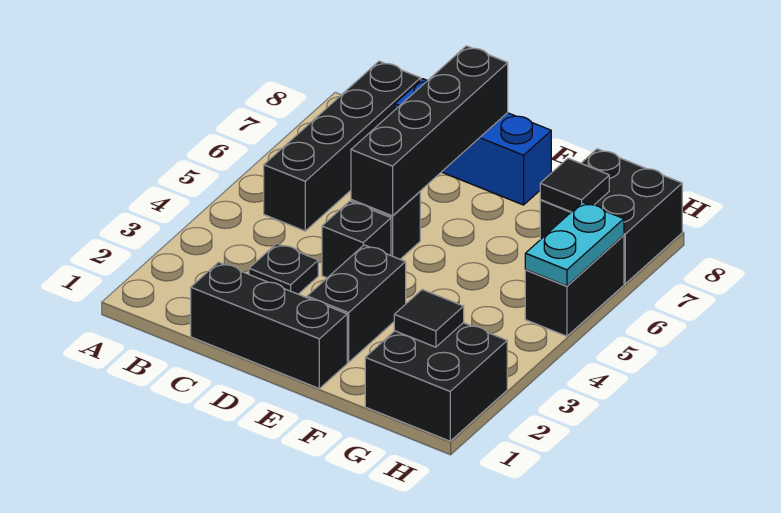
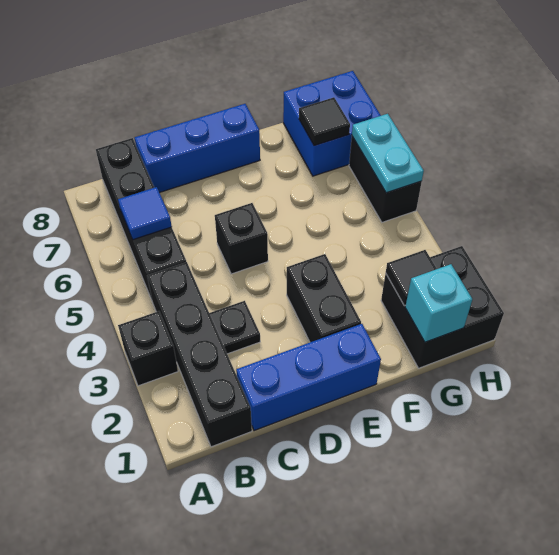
none -> blue 1x1 tile [118,187,172,240]
black 1x3 brick [191,262,347,388] -> blue 1x3 brick [236,324,381,431]
black 1x1 brick [322,201,391,278] -> black 1x1 brick moved to [118,311,178,386]
black 1x4 brick [351,46,508,216] -> black 1x4 brick moved to [147,262,252,447]
none -> cyan 1x1 brick [405,264,472,342]
black 2x2 brick [540,149,682,284] -> blue 2x2 brick [283,71,381,176]

